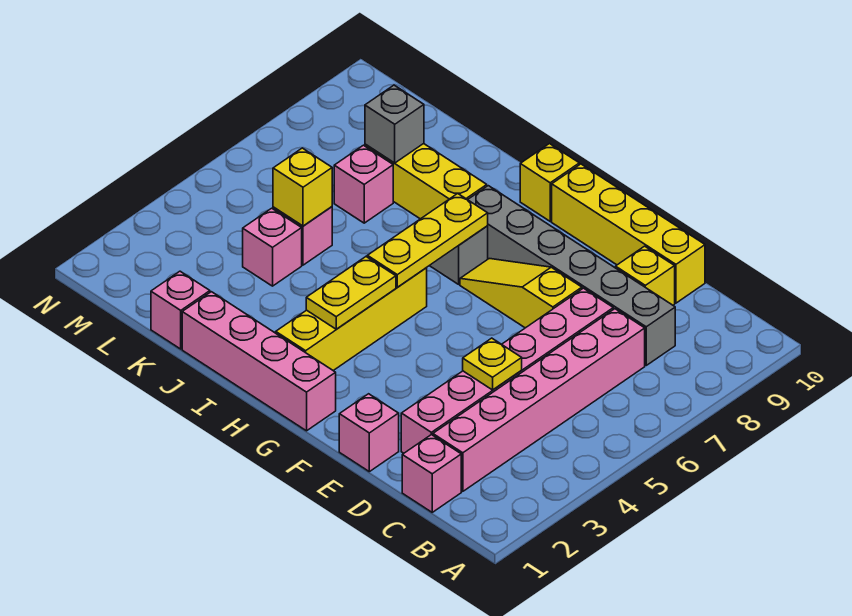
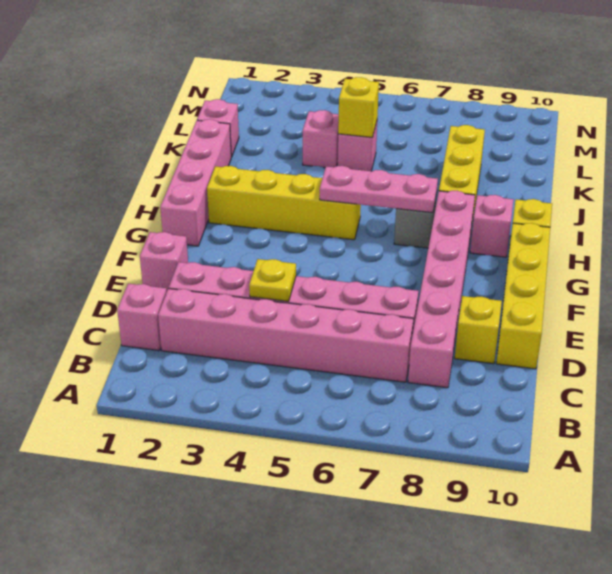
grey 1x6 brick [468,186,675,365] -> pink 1x6 brick [408,191,475,388]
yellow 1x3 slope [460,259,582,328] -> none
yellow 1x2 plate [306,257,396,329] -> none
yellow 1x3 plate [367,193,488,287] -> pink 1x3 plate [320,166,438,213]
pink 1x1 brick [334,145,393,223] -> pink 1x1 brick moved to [470,195,514,257]
grey 1x1 brick [365,85,424,163] -> none

